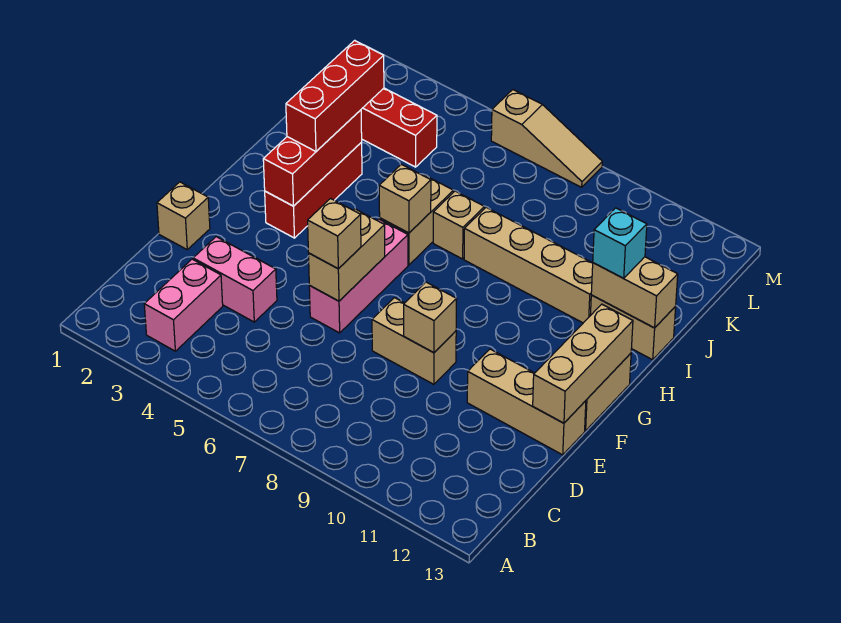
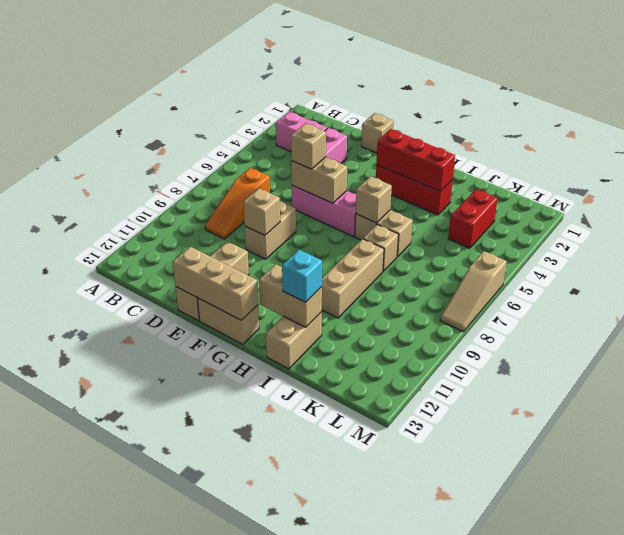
none -> orange 1x3 slope [205,168,270,239]
red 1x3 brick [286,40,384,151] -> none
tan 1x4 brick [464,207,593,323] -> tan 1x3 brick [322,239,384,318]
tan 1x2 brick [591,257,678,328] -> tan 1x2 brick turned to [259,264,322,327]

